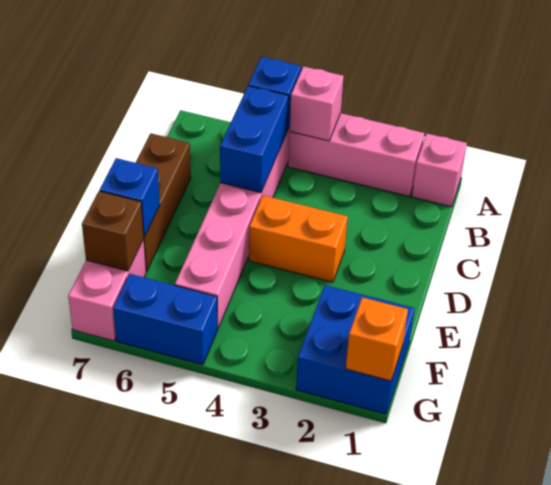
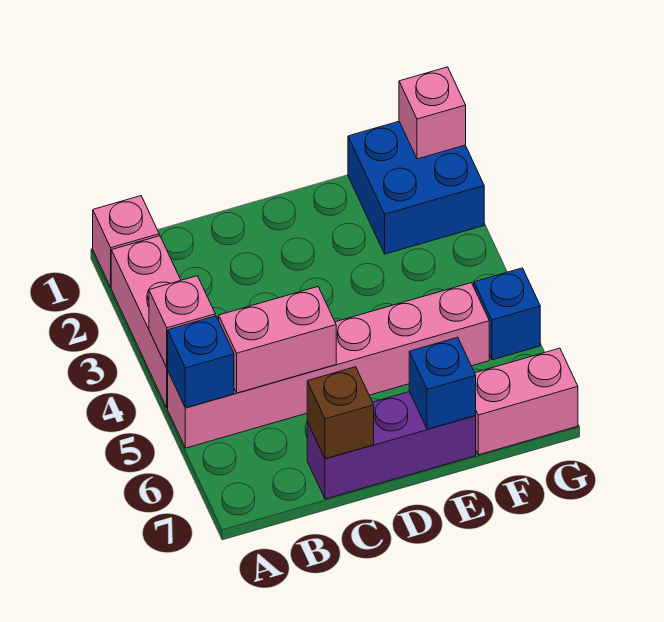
blue 1x2 brick [220,86,288,193] -> pink 1x2 brick [219,287,336,393]
brown 1x3 brick [136,133,191,272] -> purple 1x3 brick [307,392,476,499]
orange 1x2 brick [249,195,348,282] -> none
brown 1x1 brick [82,191,144,271] -> brown 1x1 brick moved to [307,367,374,459]
orange 1x1 brick [346,297,408,381] -> pink 1x1 brick [399,67,466,159]
blue 1x2 brick [113,274,217,365] -> blue 1x1 brick [474,268,540,360]

